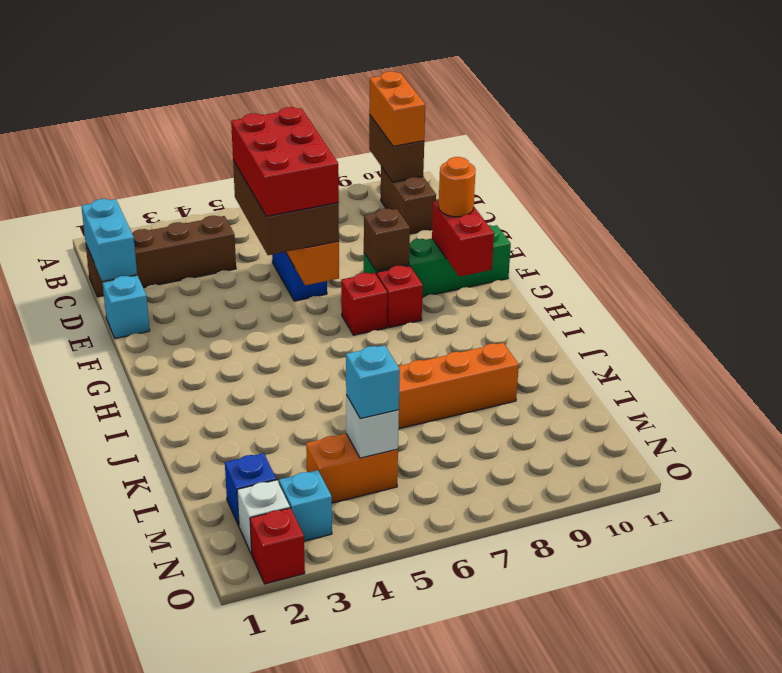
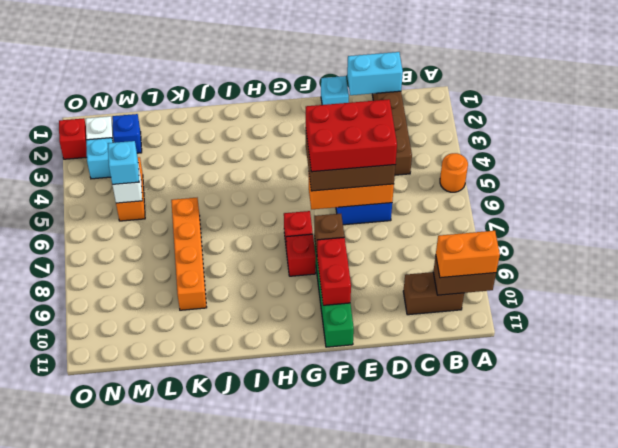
red 1x2 brick [432,201,494,276] -> red 1x2 brick turned to [317,237,351,305]
orange 1x1 round brick [439,157,476,217] -> orange 1x1 round brick moved to [440,153,468,192]

